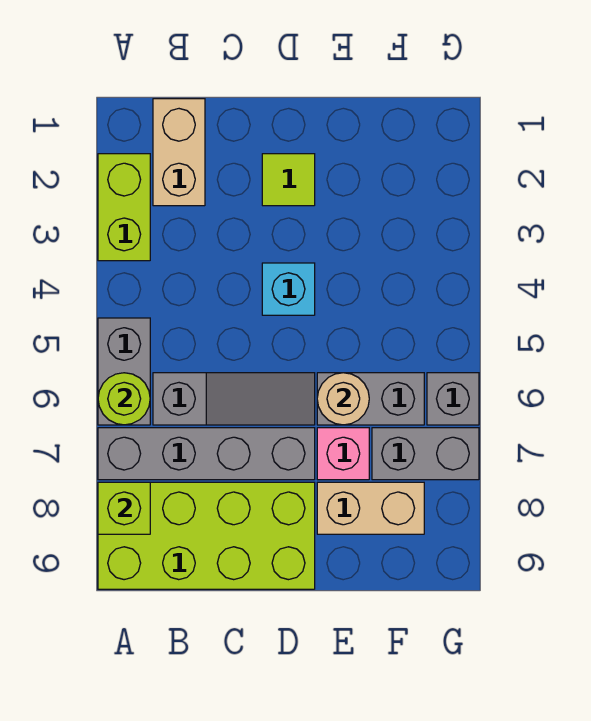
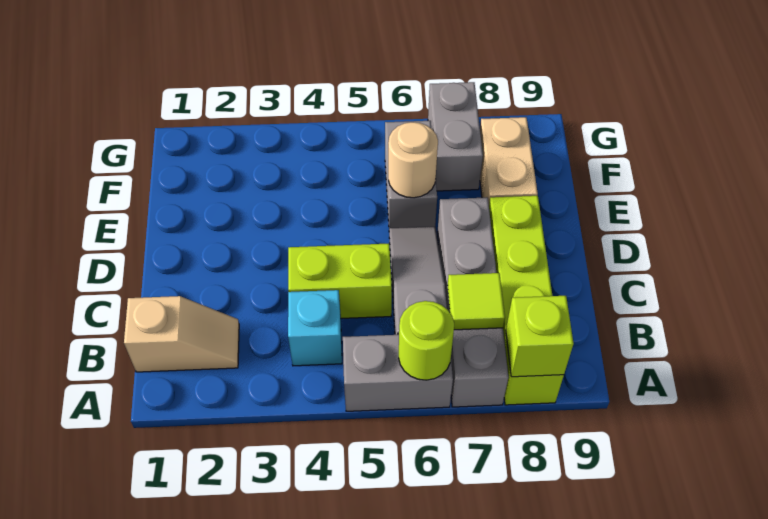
lime 1x2 brick [98,154,150,261] -> lime 1x2 brick moved to [288,243,392,318]
lime 2x4 brick [98,482,315,589] -> lime 1x4 brick [489,196,564,405]
tan 1x2 brick [153,99,205,206] -> tan 1x2 slope [124,296,239,372]
lime 1x1 tile [262,154,315,206] -> lime 1x1 tile moved to [447,273,505,330]
cyan 1x1 brick [262,263,315,315] -> cyan 1x1 brick moved to [288,290,342,366]
pink 1x1 brick [317,428,369,480] -> none
grey 1x1 brick [427,373,479,425] -> none

